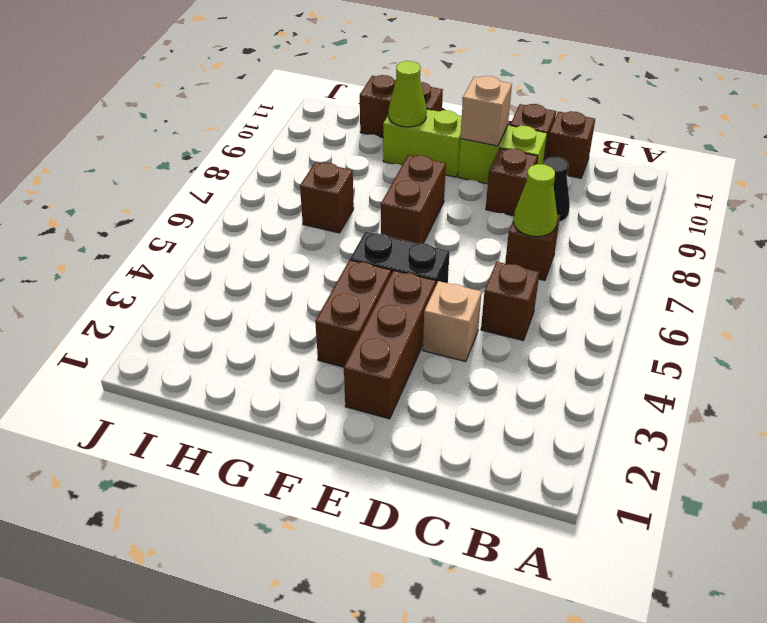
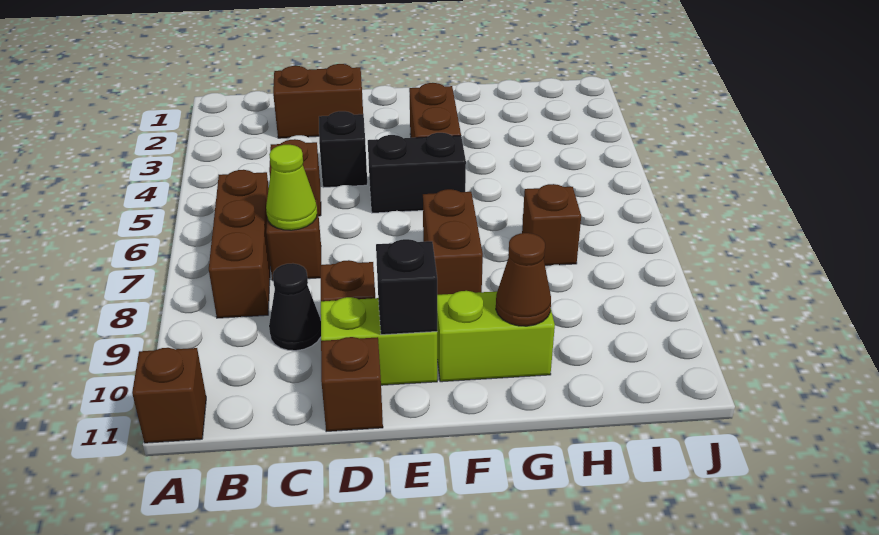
brown 1x1 brick [546,111,595,178] -> brown 1x1 brick moved to [132,348,206,443]
tan 1x1 brick [423,281,482,362] -> black 1x1 brick [319,111,367,188]
brown 1x3 brick [344,271,436,419] -> brown 1x3 brick moved to [209,170,270,318]
tan 1x1 brick [460,76,512,146] -> black 1x1 brick [376,239,437,335]
lime 1x1 cone [389,61,427,127] -> brown 1x1 cone [496,233,551,326]
brown 1x2 brick [360,75,443,137] -> brown 1x2 brick moved to [273,64,363,138]

